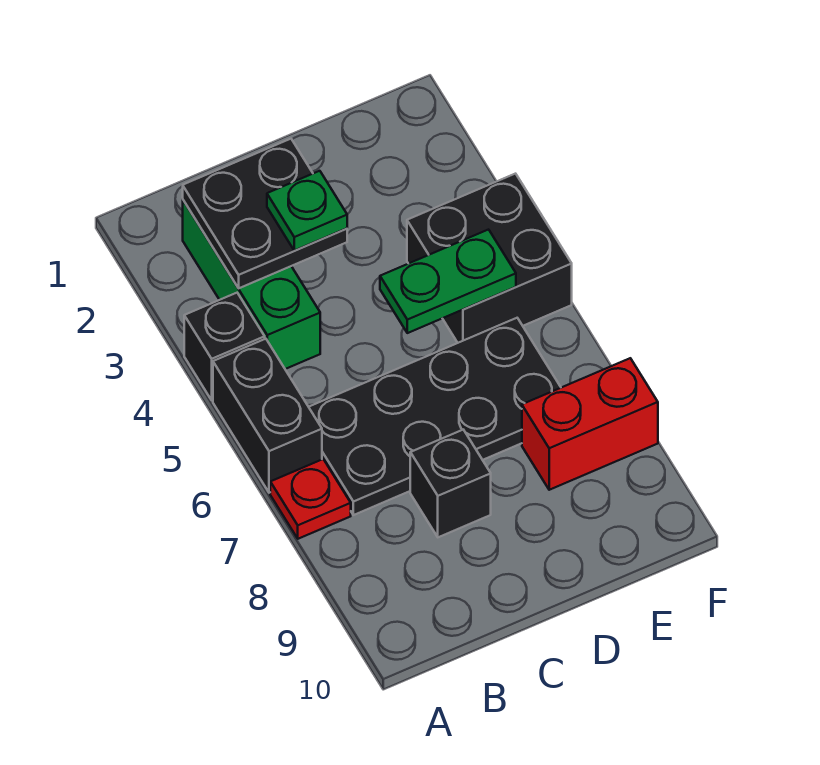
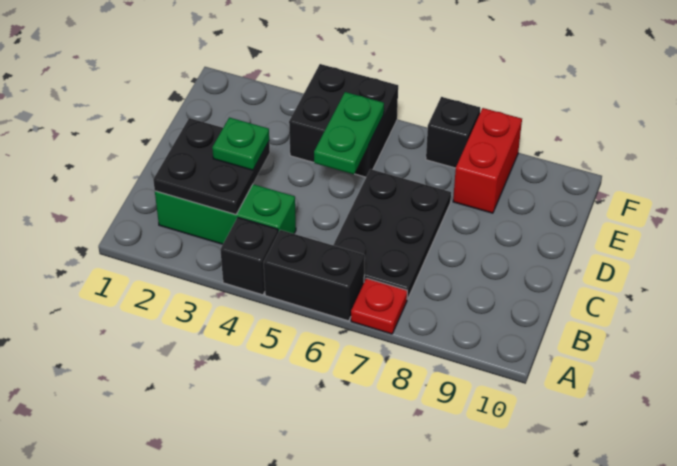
black 2x4 plate [309,318,561,515] -> black 2x3 plate [334,169,451,299]
black 1x1 brick [410,430,491,537] -> black 1x1 brick moved to [426,97,480,168]

